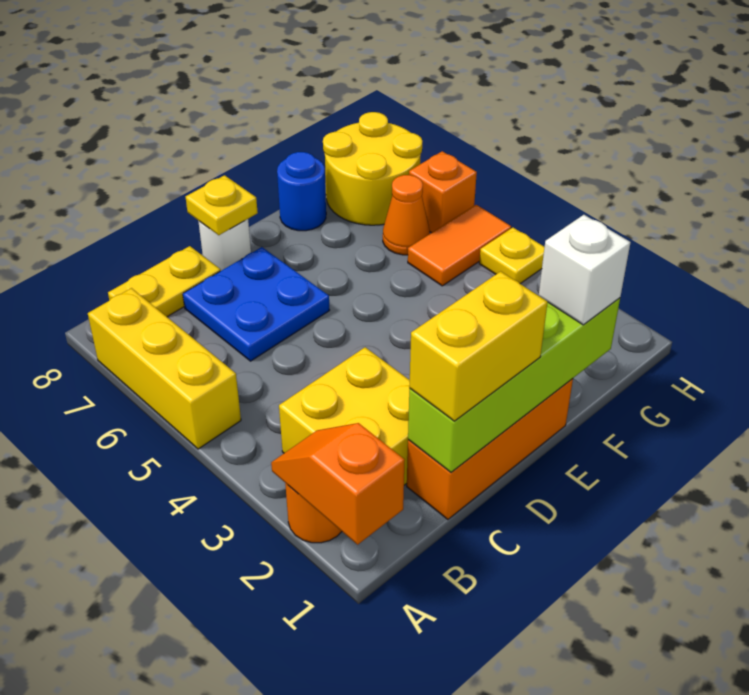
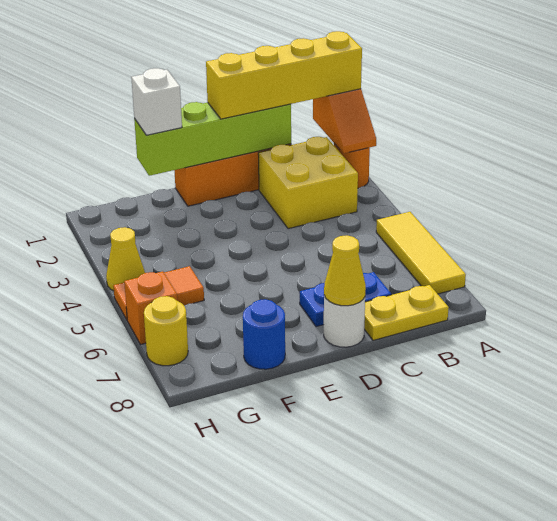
yellow 1x3 brick [88,288,241,449] -> yellow 1x3 tile [376,212,466,294]
yellow 1x2 brick [409,271,548,421] -> yellow 1x4 brick [206,31,362,119]
blue 2x2 plate [183,247,330,361] -> blue 1x2 plate [300,272,391,327]
yellow 1x1 plate [186,175,258,235] -> yellow 1x1 cone [324,235,366,306]
orange 1x1 cone [383,175,430,255] -> none
yellow 2x2 round brick [323,112,422,225] -> yellow 1x1 round brick [144,296,188,366]
yellow 1x1 plate [479,228,544,284] -> yellow 1x1 cone [106,227,145,291]

